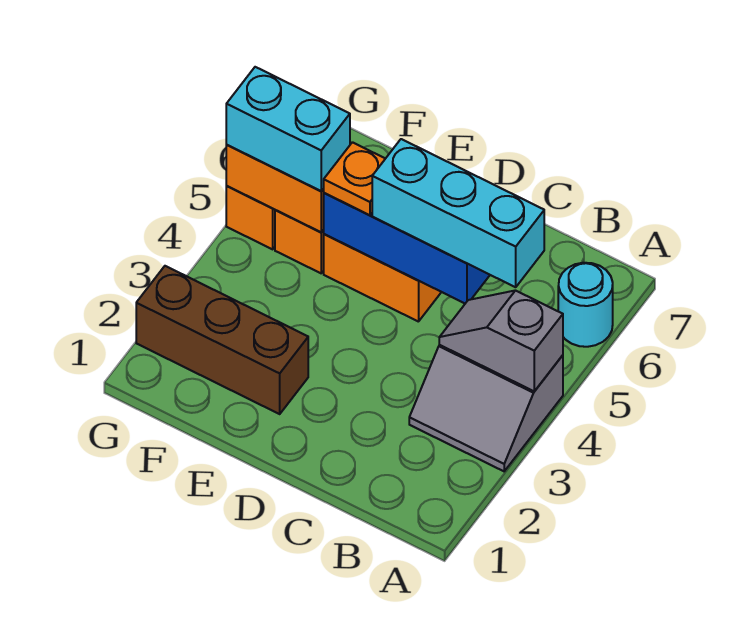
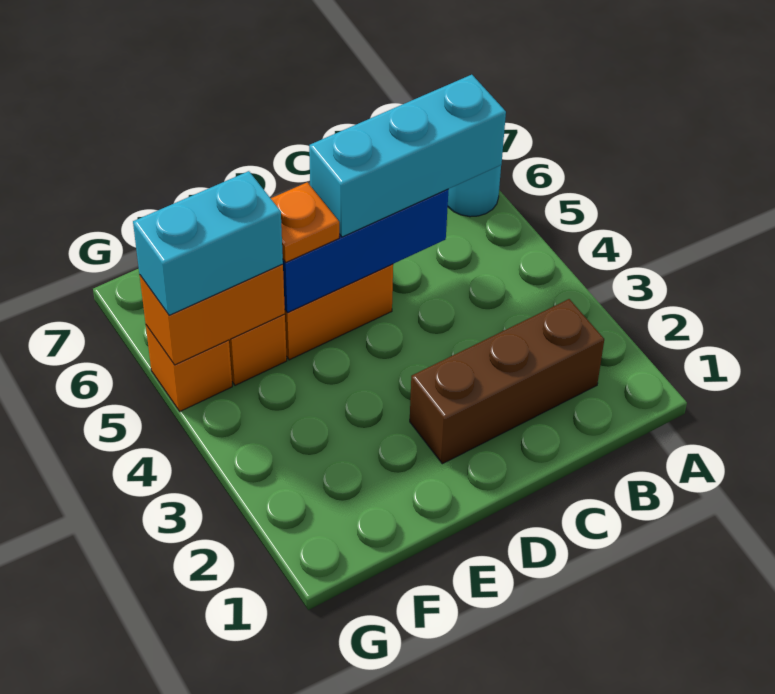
grey 2x2 slope [409,345,563,471] -> none
grey 1x2 slope [439,290,563,391] -> none
brown 1x3 brick [136,266,308,414] -> brown 1x3 brick moved to [410,299,604,464]

